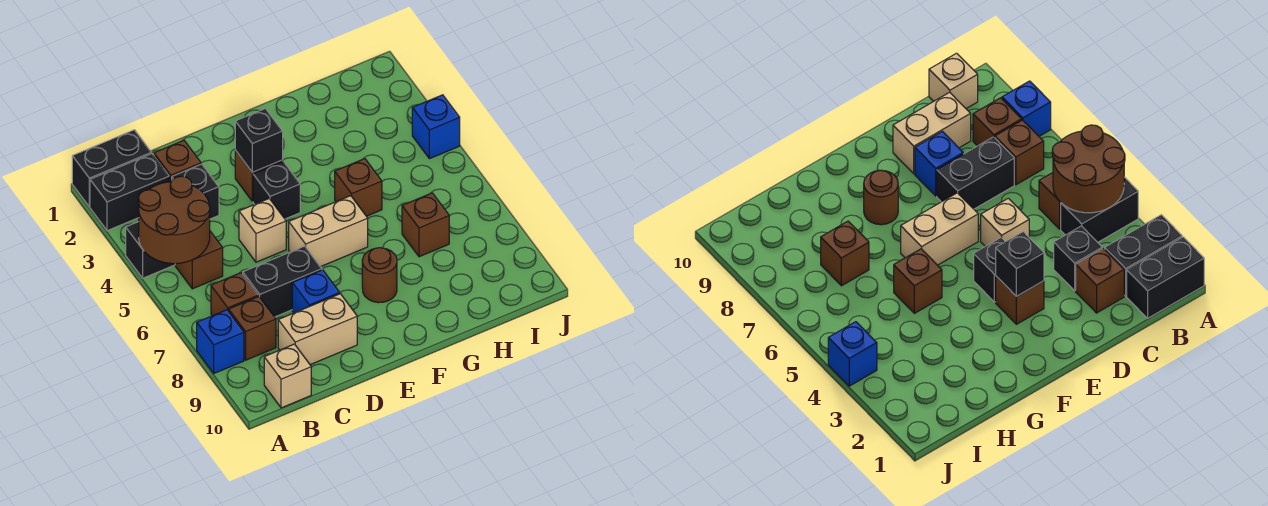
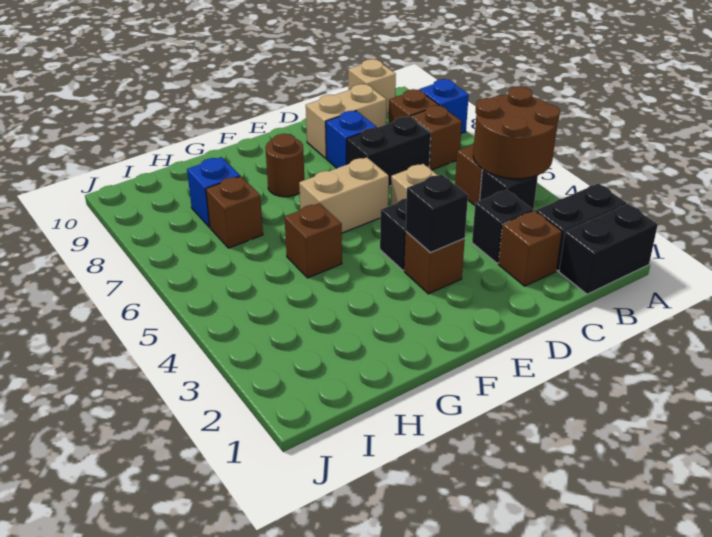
black 1x2 brick [126,222,175,278] -> black 1x1 brick [480,170,538,210]
blue 1x1 brick [412,95,460,159] -> blue 1x1 brick moved to [187,157,240,227]

